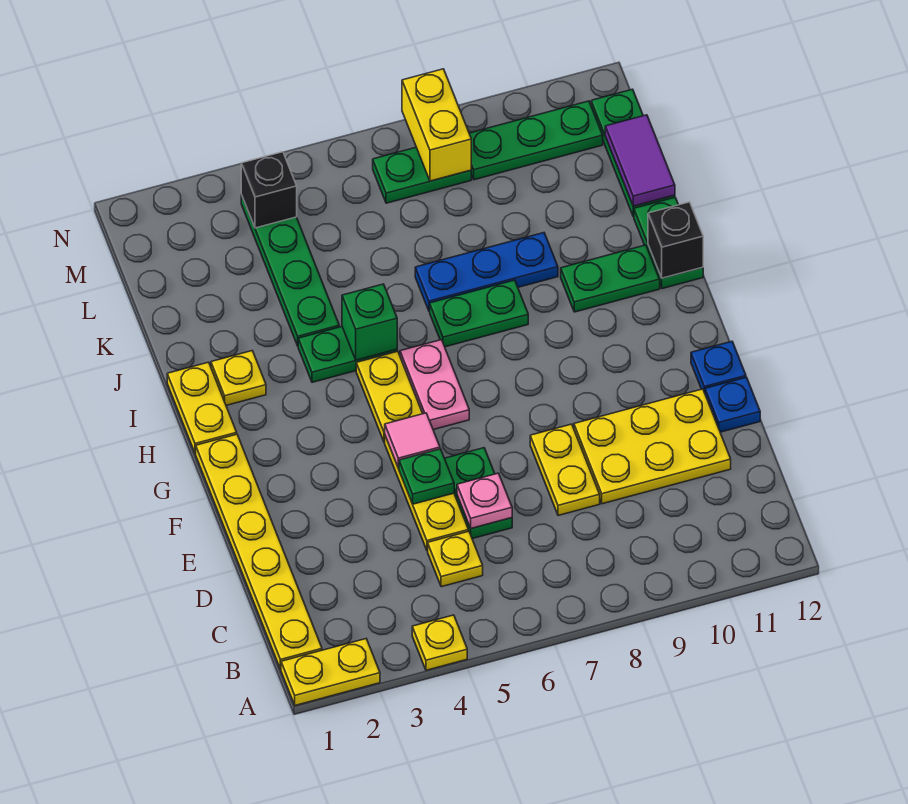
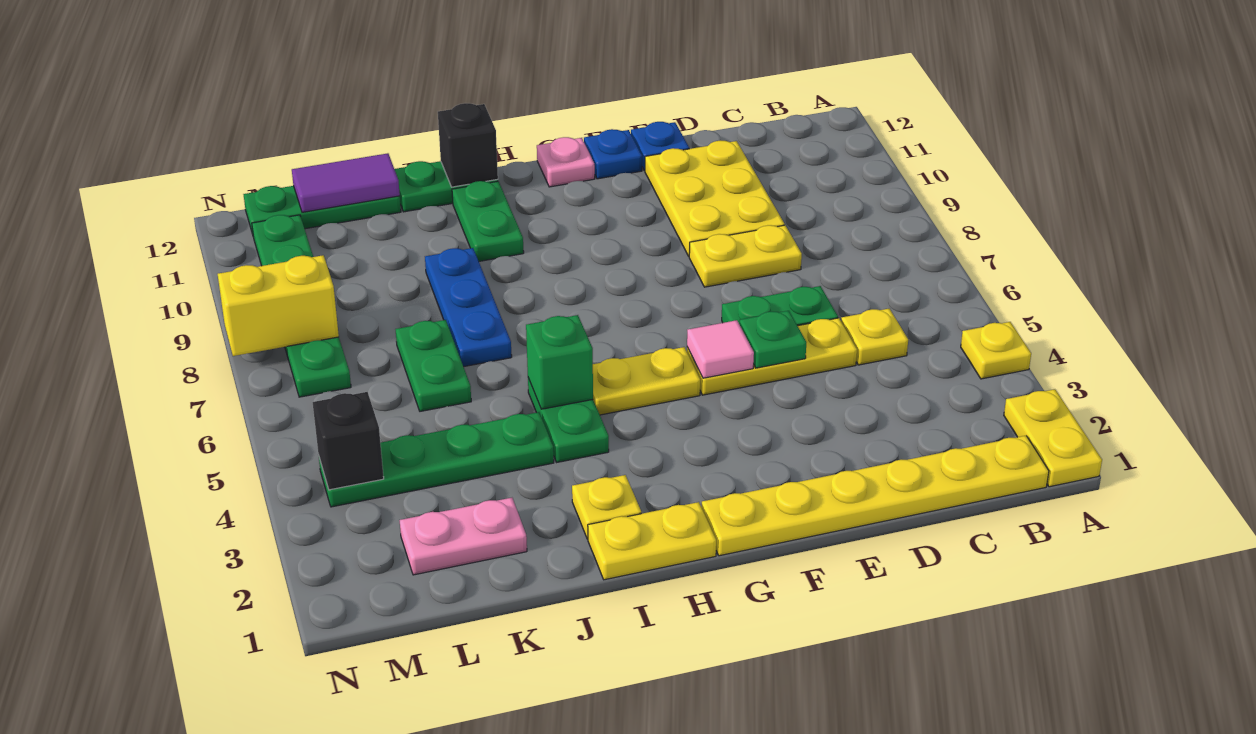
pink 1x1 plate [457,473,512,529] -> pink 1x1 plate moved to [537,137,595,187]
pink 1x2 plate [400,340,469,430] -> pink 1x2 plate moved to [400,498,527,575]
green 1x2 plate [430,280,528,347] -> green 1x2 plate moved to [396,320,471,411]

